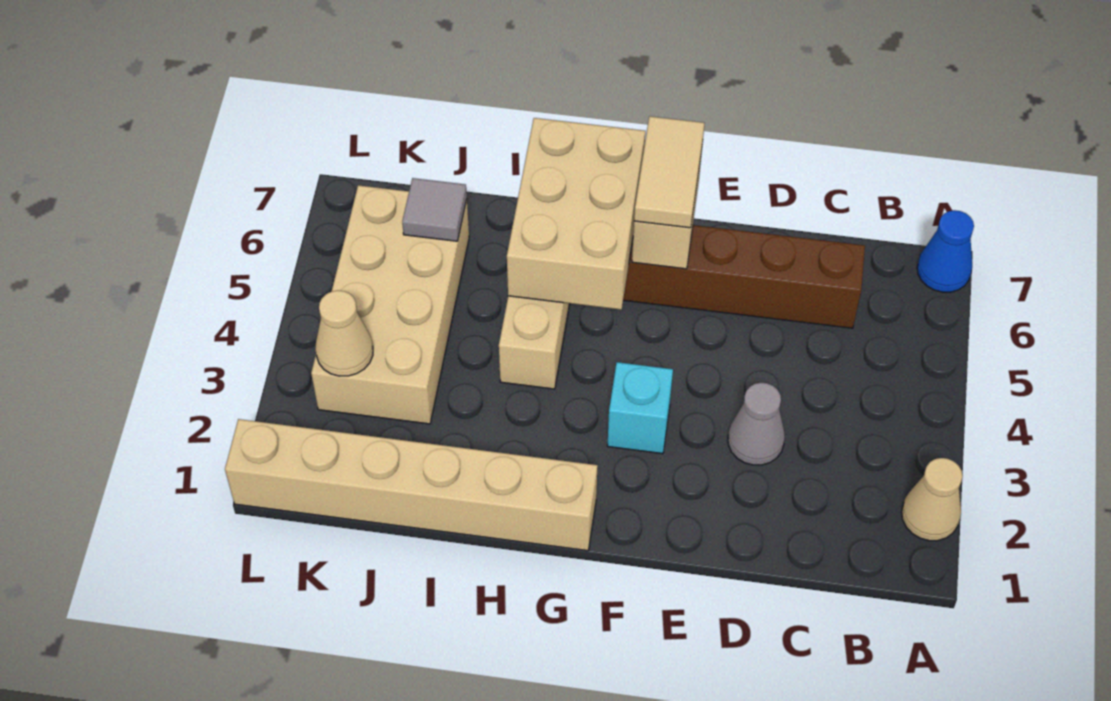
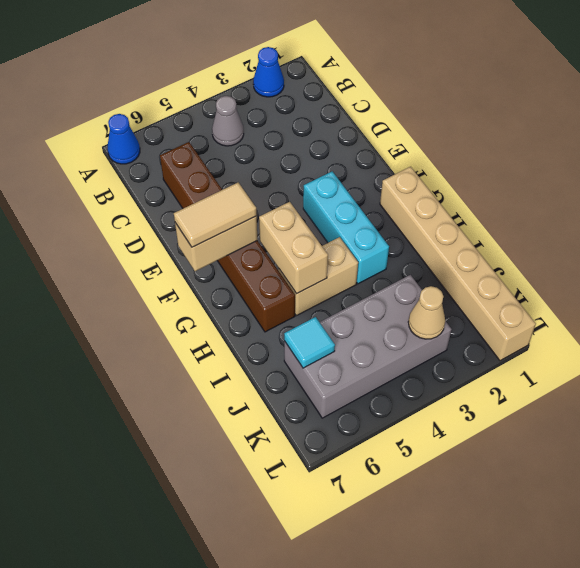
tan 1x1 cone [902,458,963,541] -> blue 1x1 cone [253,47,284,97]
grey 1x1 cone [728,383,785,465] -> grey 1x1 cone moved to [212,96,244,146]
cyan 1x1 brick [607,362,673,454] -> cyan 1x3 brick [303,171,389,284]
tan 2x3 brick [507,118,645,310] -> tan 1x2 brick [259,202,328,294]
tan 2x4 brick [311,185,469,424] -> grey 2x4 brick [284,275,451,418]
grey 1x1 tile [402,178,467,241] -> cyan 1x1 tile [284,317,335,368]

